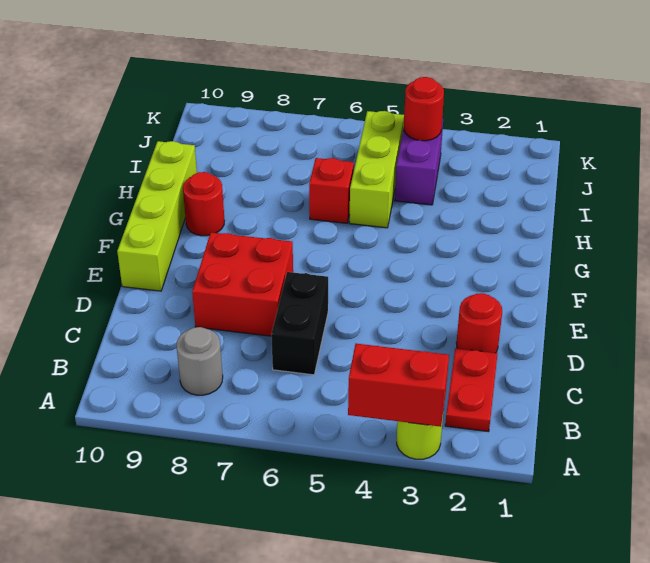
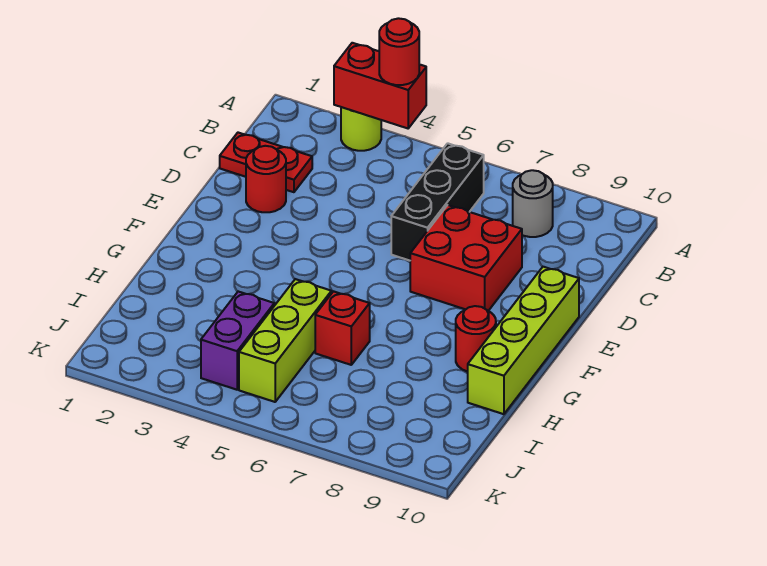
red 1x2 plate [445,348,497,432] -> red 1x2 plate turned to [220,133,312,192]
black 1x2 brick [271,272,328,375] -> black 1x3 brick [391,143,484,261]
red 1x1 round brick [404,77,444,141] -> red 1x1 round brick moved to [379,18,419,85]

